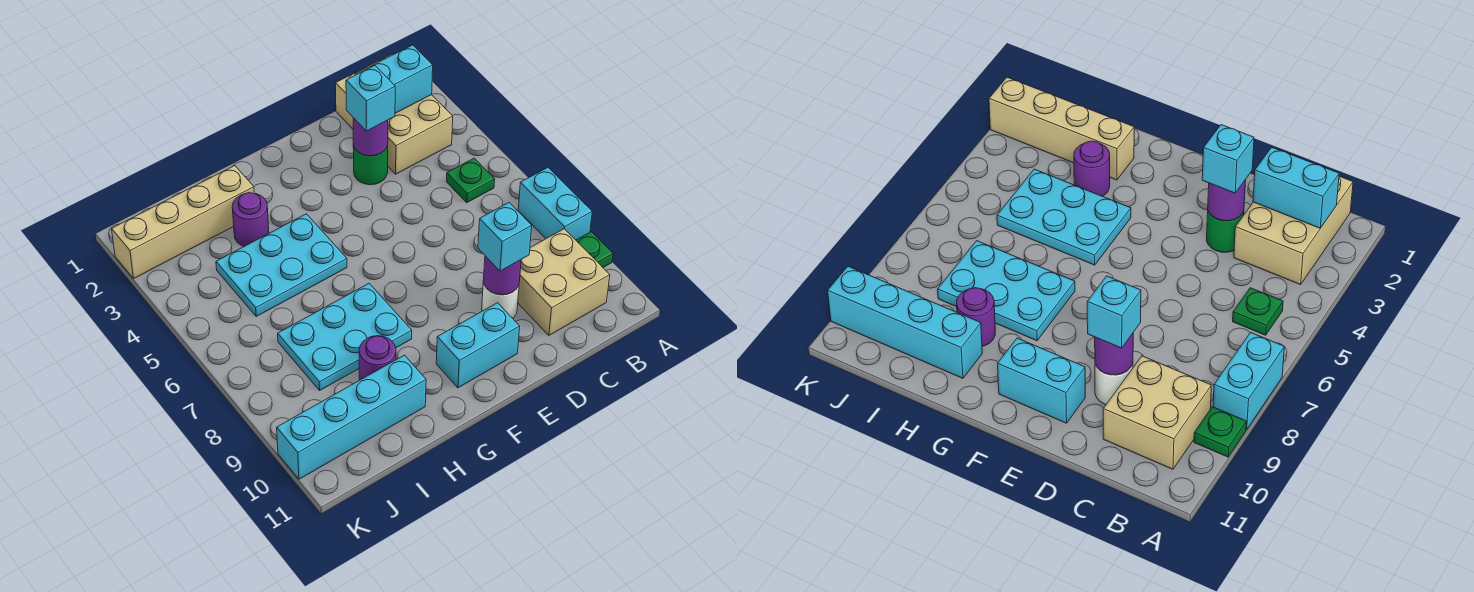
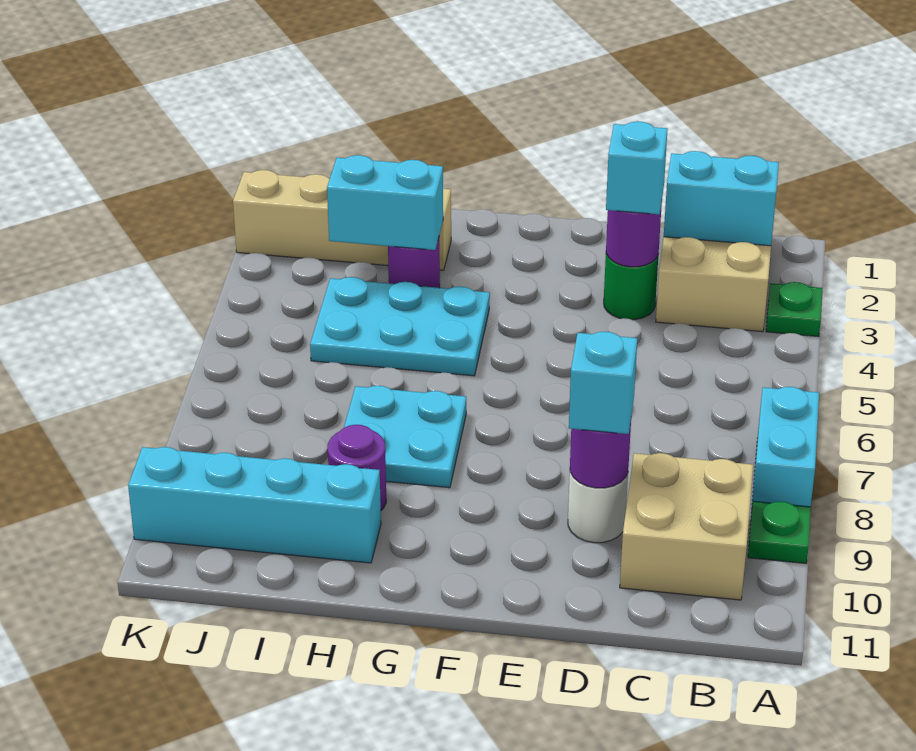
green 1x1 plate [446,158,495,203] -> green 1x1 plate moved to [766,282,822,337]
cyan 1x2 brick [436,303,520,388] -> cyan 1x2 brick moved to [327,155,443,250]
cyan 2x3 plate [278,283,412,390] -> cyan 2x2 plate [344,386,466,488]

